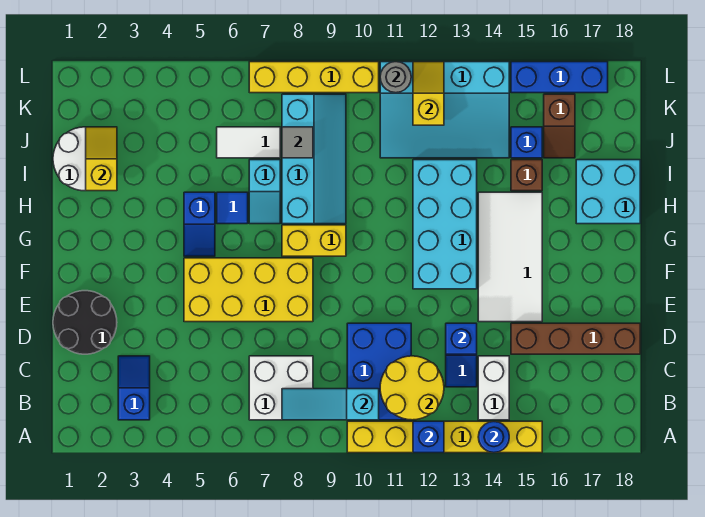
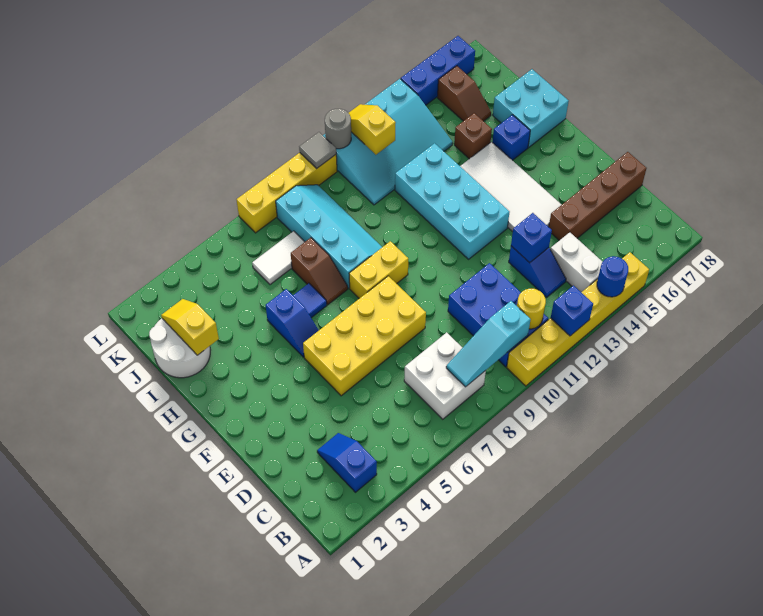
yellow 2x2 round brick [380,356,444,420] -> yellow 1x1 round brick [517,289,546,329]
black 2x2 round brick [53,291,117,354] -> none
cyan 1x2 slope [249,160,280,224] -> brown 1x2 slope [291,238,348,305]
grey 1x1 tile [282,127,313,158] -> grey 1x1 tile moved to [299,132,336,169]
blue 1x1 brick [511,127,542,158] -> blue 1x1 brick moved to [492,115,530,160]

